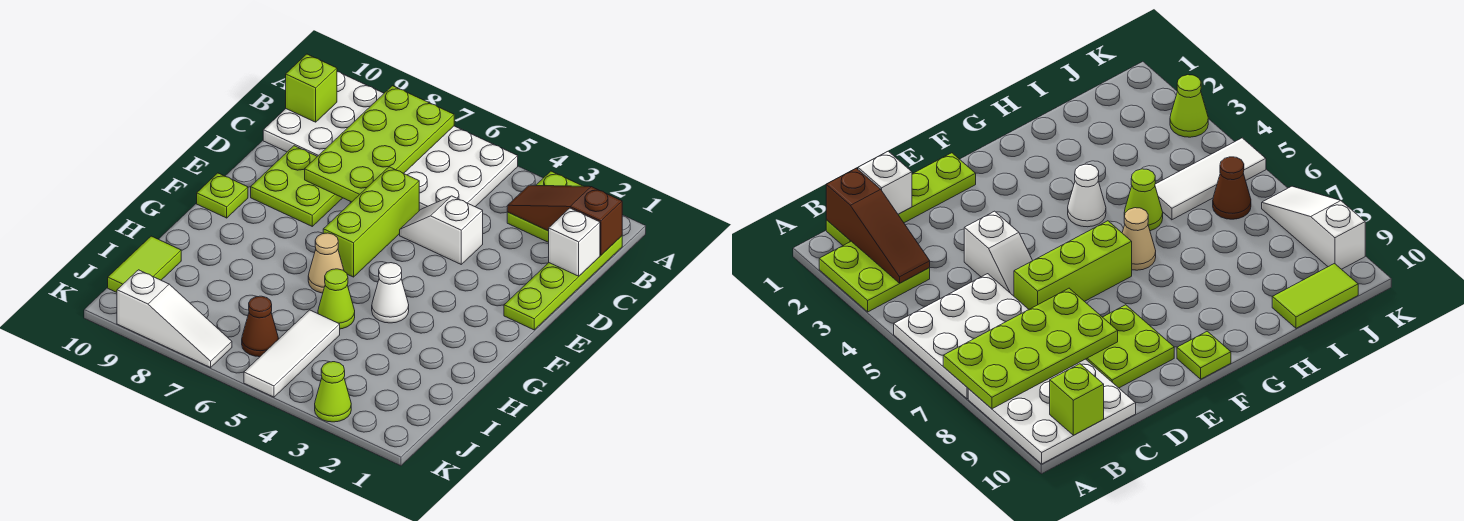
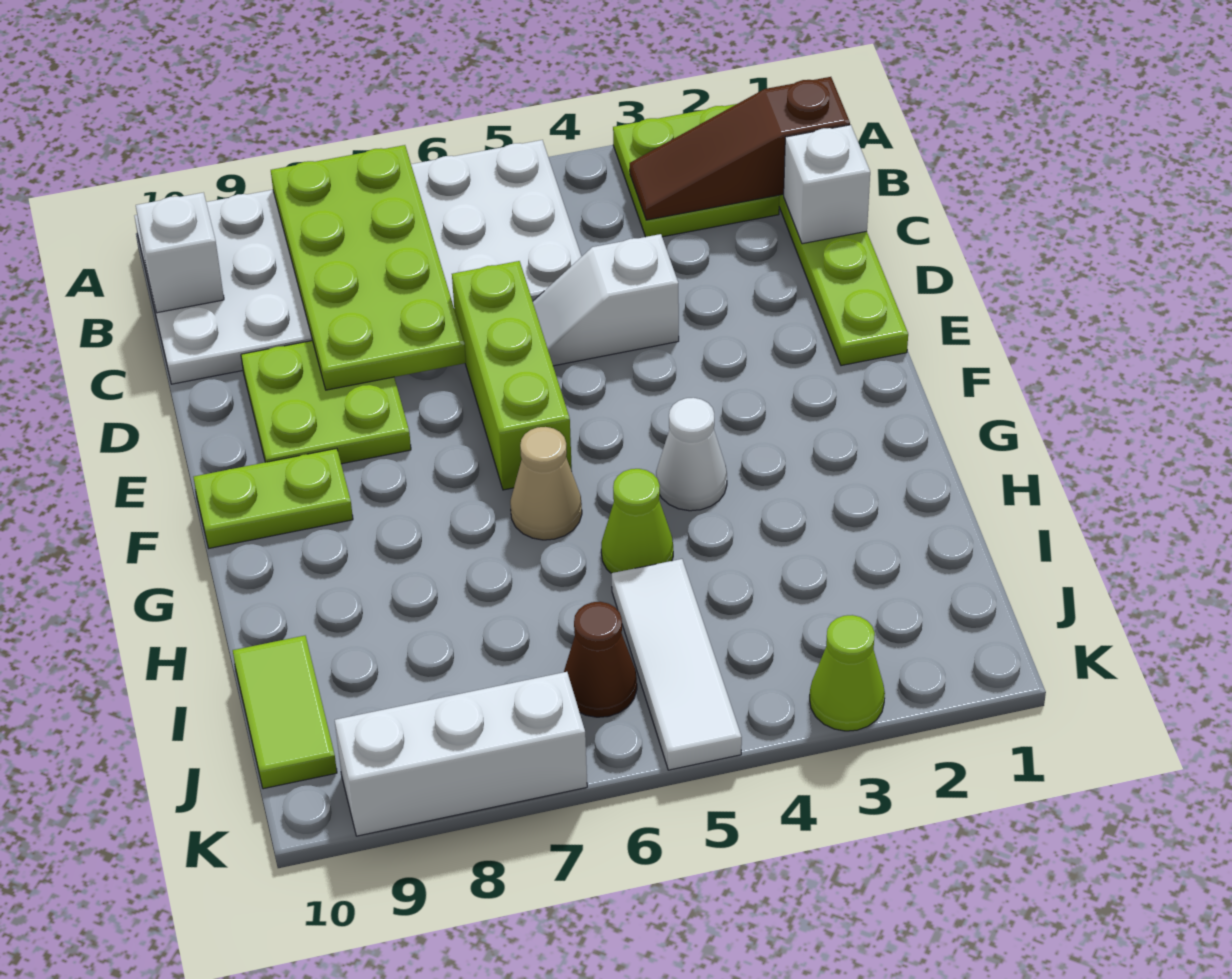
lime 1x1 brick [286,54,337,122] -> white 1x1 brick [136,193,224,313]
lime 1x1 plate [197,173,248,218] -> lime 1x2 plate [193,448,353,548]
white 1x3 slope [117,270,232,368] -> white 1x3 brick [335,672,587,836]

